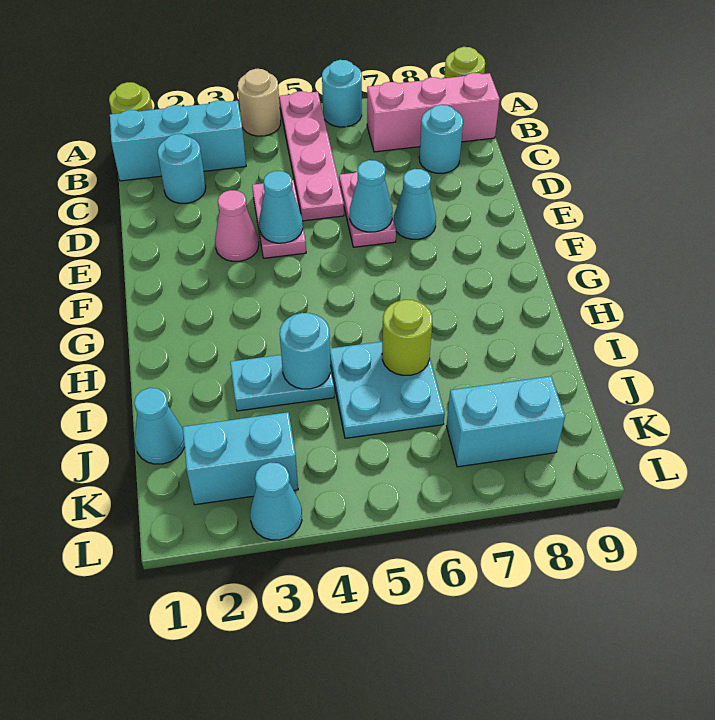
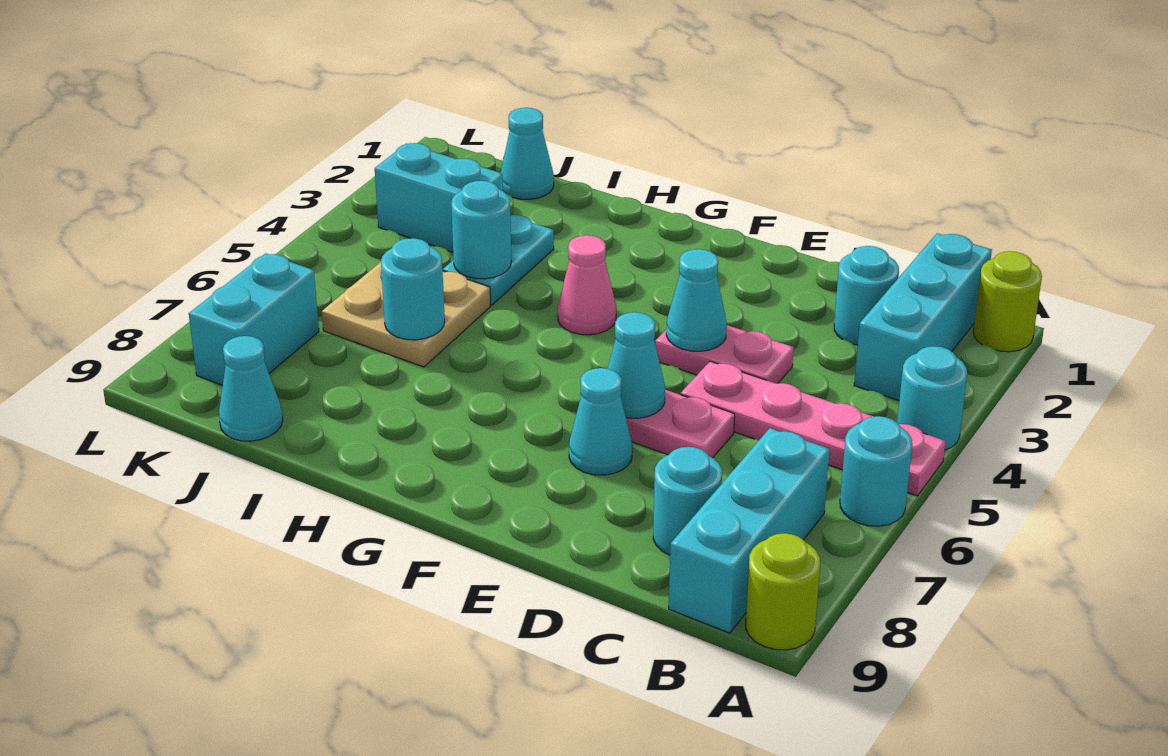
tan 1x1 round brick [238,69,281,136] -> cyan 1x1 round brick [897,346,967,450]
pink 1x3 brick [367,73,500,152] -> cyan 1x3 brick [669,428,830,633]
pink 1x1 cone [215,190,259,261] -> pink 1x1 cone moved to [558,235,616,335]
cyan 2x2 plate [330,342,445,438] -> tan 2x2 plate [322,262,491,367]
lime 1x1 round brick [382,300,432,375] -> cyan 1x1 round brick [381,238,445,340]
cyan 1x2 brick [183,412,298,505] -> cyan 1x2 brick turned to [375,143,503,252]
cyan 1x1 cone [250,462,302,540] -> cyan 1x1 cone moved to [219,336,283,441]

